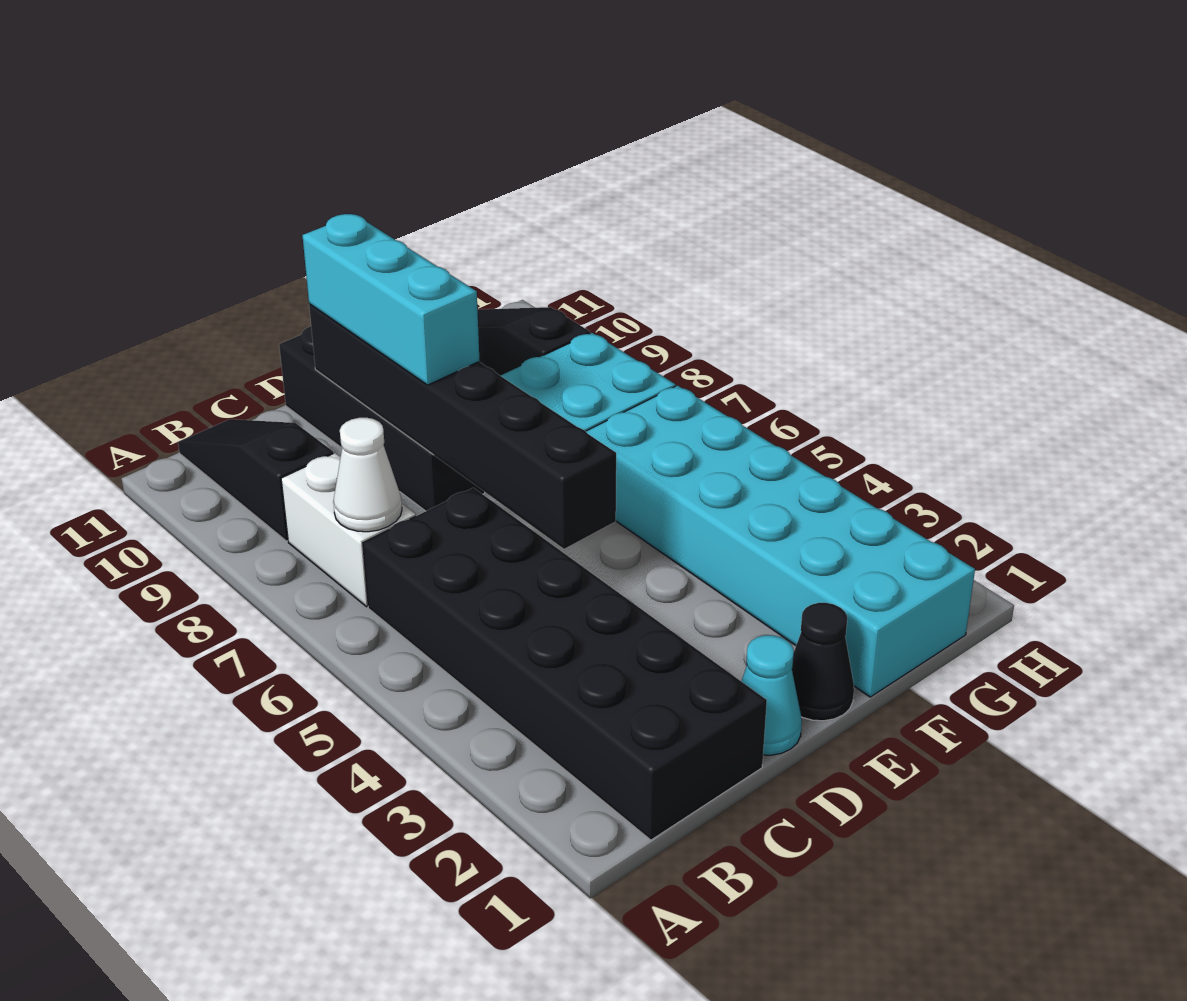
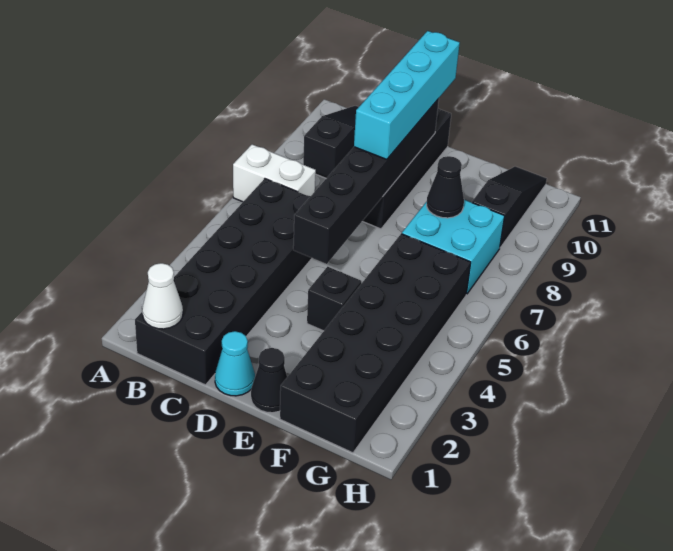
white 1x2 brick [281,453,416,607] -> white 1x2 brick turned to [233,144,316,202]
white 1x1 cone [333,418,402,532] -> white 1x1 cone moved to [142,263,183,329]
cyan 1x3 brick [302,214,479,385] -> cyan 1x4 brick [354,31,460,159]
none -> black 1x1 brick [307,267,361,331]
cyan 2x6 brick [586,386,975,697] -> black 2x6 brick [280,234,471,453]
none -> black 1x1 cone [427,156,464,218]

